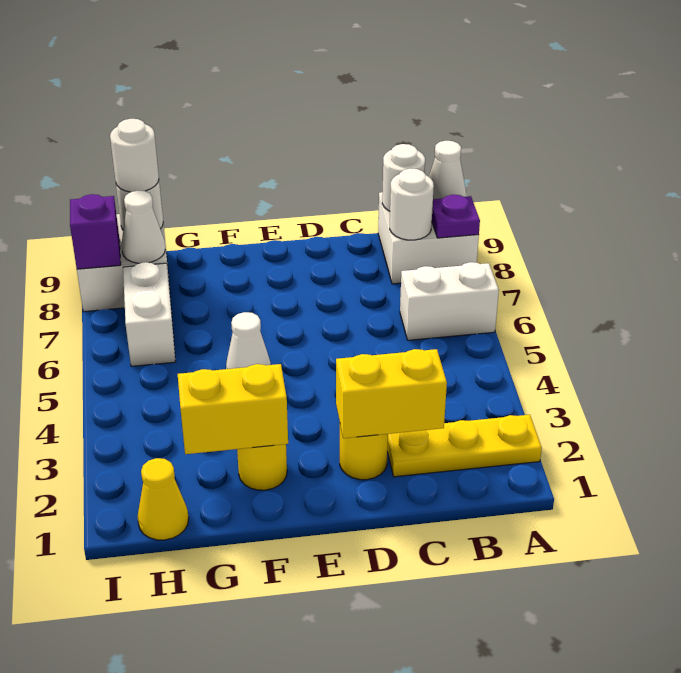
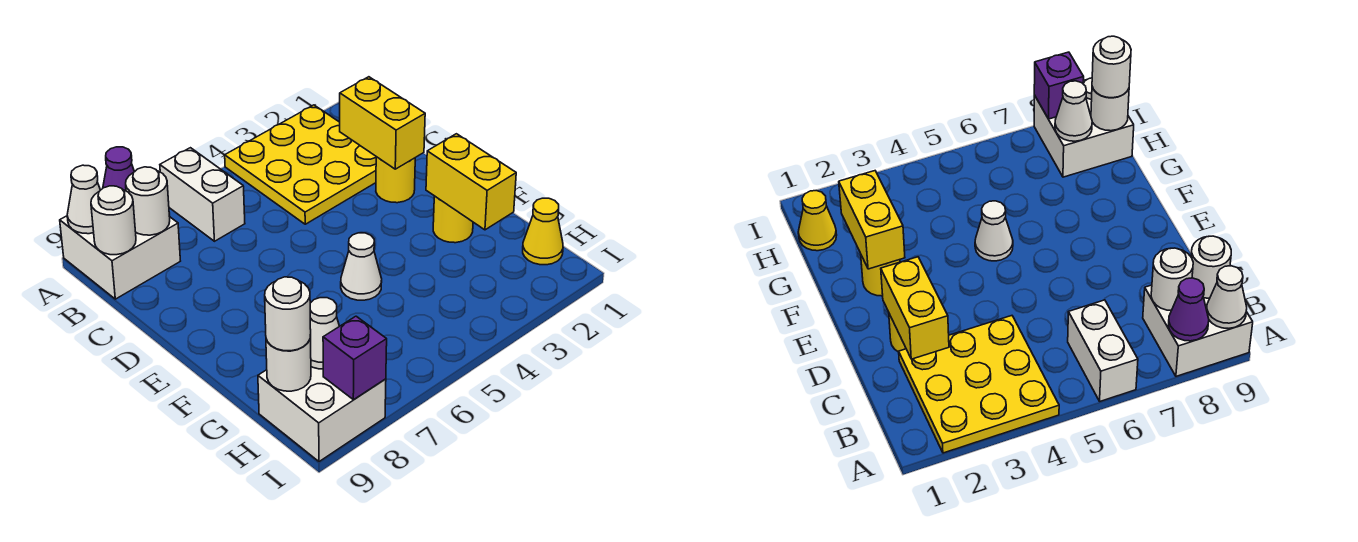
yellow 1x3 plate [387,415,542,477] -> yellow 3x3 plate [225,105,376,224]
purple 1x1 plate [432,195,480,238] -> purple 1x1 cone [103,147,134,191]
white 1x2 brick [123,262,176,366] -> none

